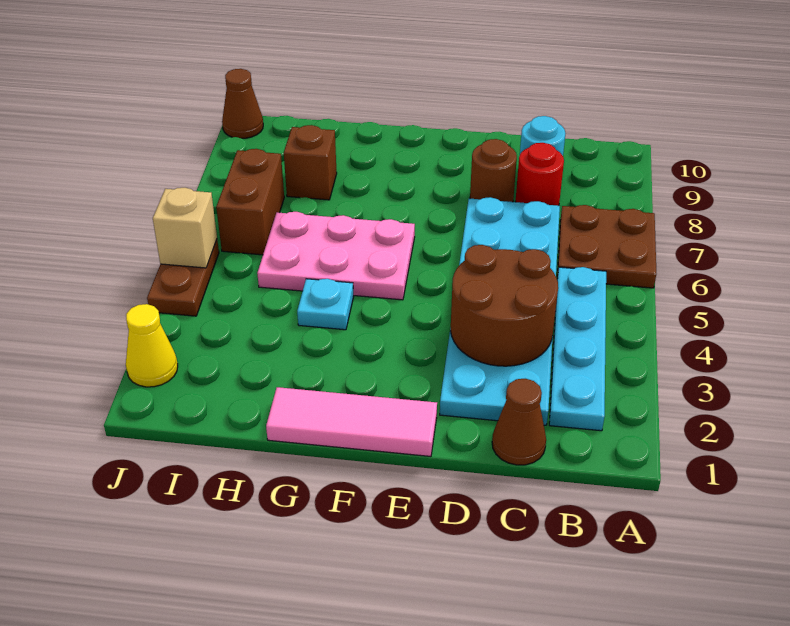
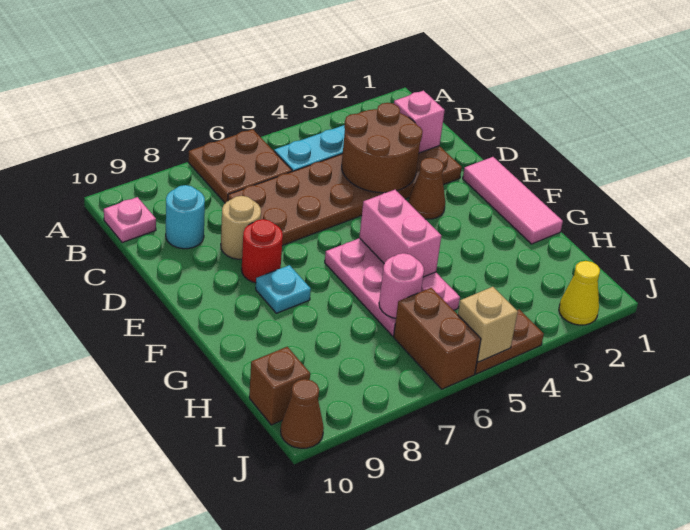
none -> pink 1x1 plate [104,197,156,243]
brown 1x1 cone [492,379,546,465] -> brown 1x1 cone moved to [408,158,445,219]
cyan 2x6 plate [440,197,560,425] -> brown 2x6 plate [228,146,462,246]
none -> pink 1x1 brick [394,91,445,153]
red 1x1 round brick [516,143,564,206] -> red 1x1 round brick moved to [242,219,283,283]
brown 1x1 round brick [470,139,517,202] -> tan 1x1 round brick [221,196,261,259]
none -> pink 1x2 brick [359,190,441,277]
cyan 1x1 plate [297,279,353,330] -> cyan 1x1 plate moved to [256,265,311,313]
none -> pink 1x1 round brick [379,253,424,318]
brown 1x1 brick [284,125,337,200] -> brown 1x1 brick moved to [249,347,310,425]
brown 1x2 brick [216,149,284,255] -> brown 1x2 brick turned to [394,288,481,389]

